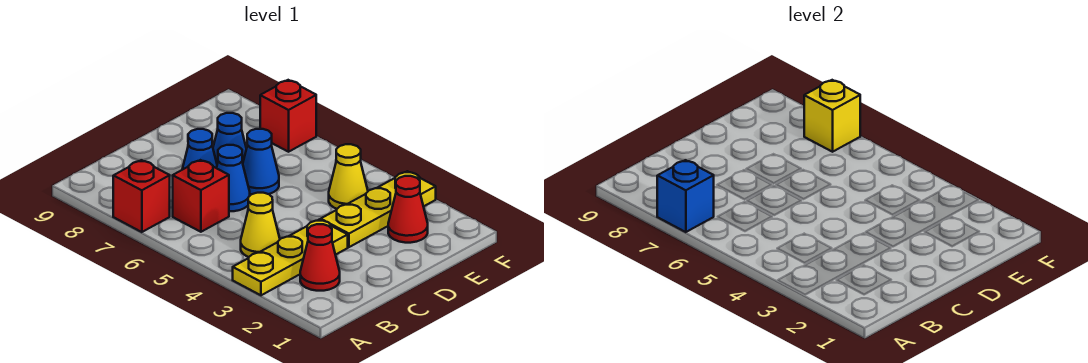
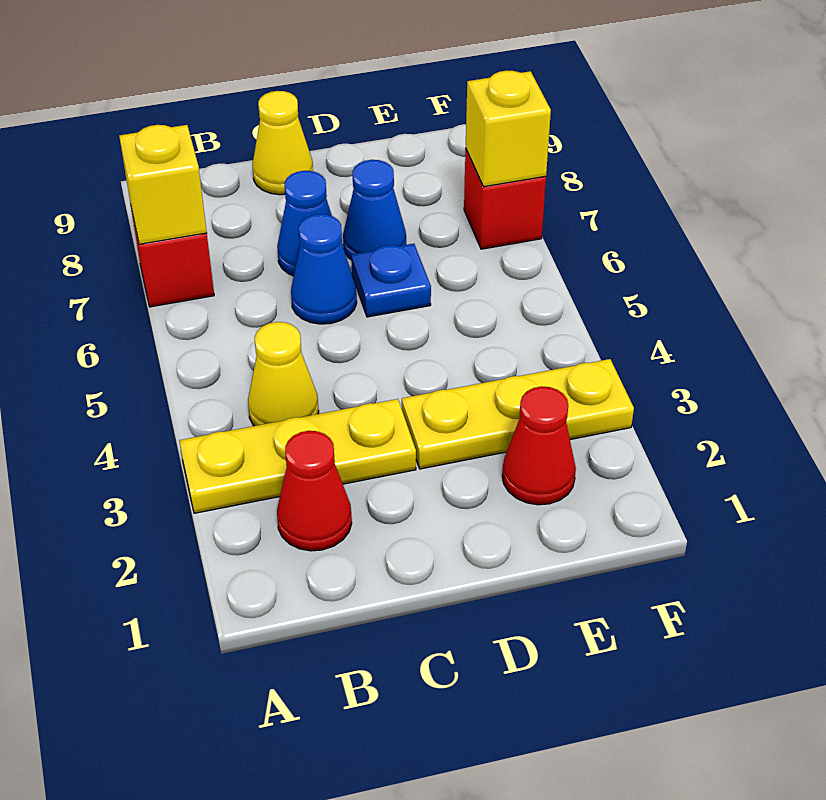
blue 1x1 brick [657,160,714,232] -> yellow 1x1 brick [119,125,207,244]
red 1x1 brick [173,160,229,232] -> none
blue 1x1 cone [243,129,279,194] -> blue 1x1 plate [351,244,431,317]
yellow 1x1 cone [329,144,368,209] -> yellow 1x1 cone moved to [252,91,313,195]

